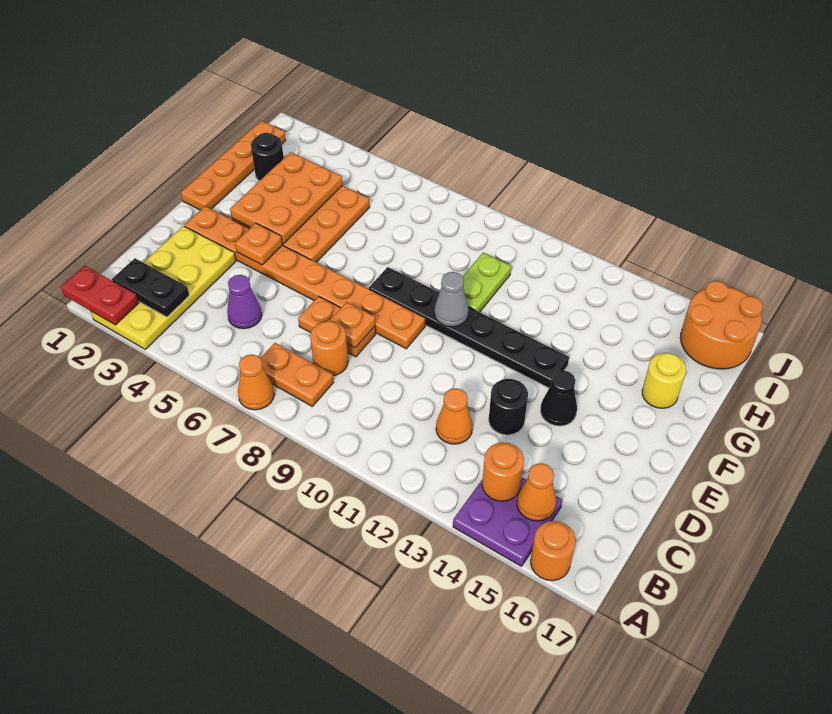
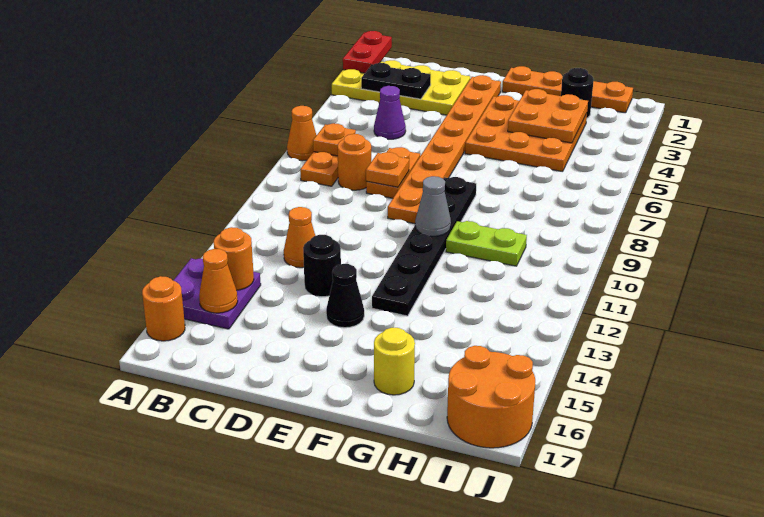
black 1x2 plate [112,258,189,317] -> black 1x2 plate turned to [361,63,431,99]
orange 1x1 plate [235,223,282,265] -> orange 1x1 plate moved to [313,123,356,156]
orange 2x3 plate [230,152,342,244] -> orange 2x2 plate [508,89,588,143]

